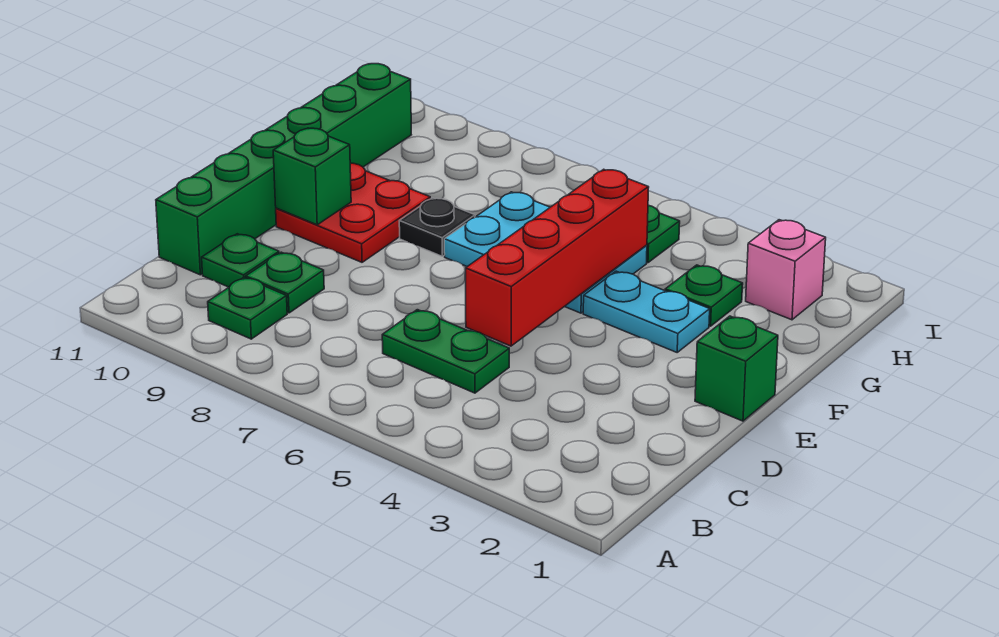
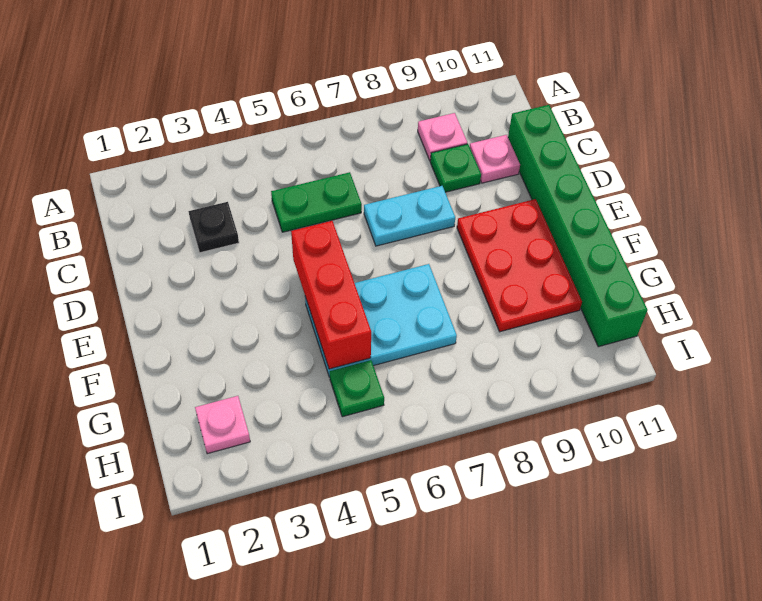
green 1x1 plate [208,277,287,339] -> pink 1x1 plate [418,113,467,160]
green 1x1 plate [202,234,279,287] -> pink 1x1 plate [470,135,520,183]
red 1x4 brick [466,169,649,346] -> red 1x3 brick [291,221,371,369]
green 1x1 brick [695,316,778,421] -> none
red 2x2 plate [276,163,430,262] -> red 2x3 plate [457,199,582,332]
green 1x1 brick [273,128,351,225] -> none
cyan 1x2 plate [583,271,710,352] -> cyan 1x2 plate moved to [364,186,455,246]
black 1x1 plate [399,198,475,256] -> black 1x1 plate moved to [188,202,239,253]
green 1x1 plate [665,265,743,326] -> none
pink 1x1 brick [746,220,826,320] -> pink 1x1 plate [195,396,250,454]

